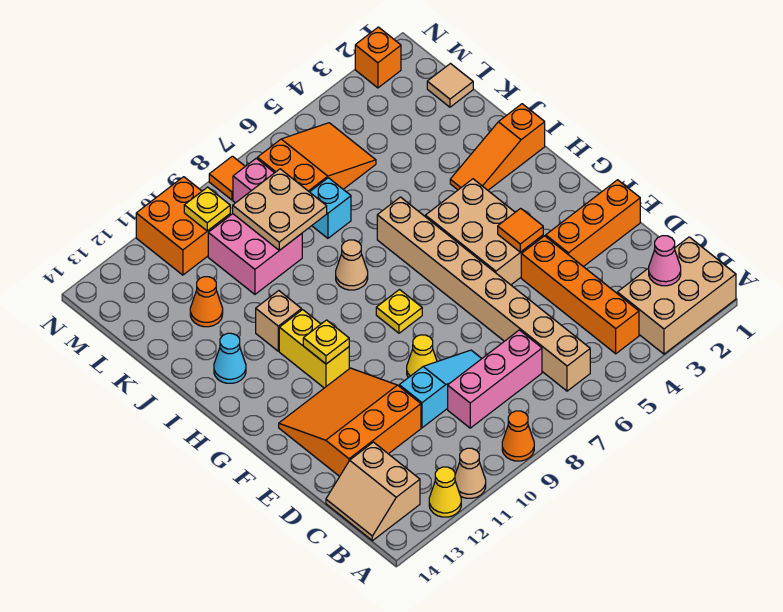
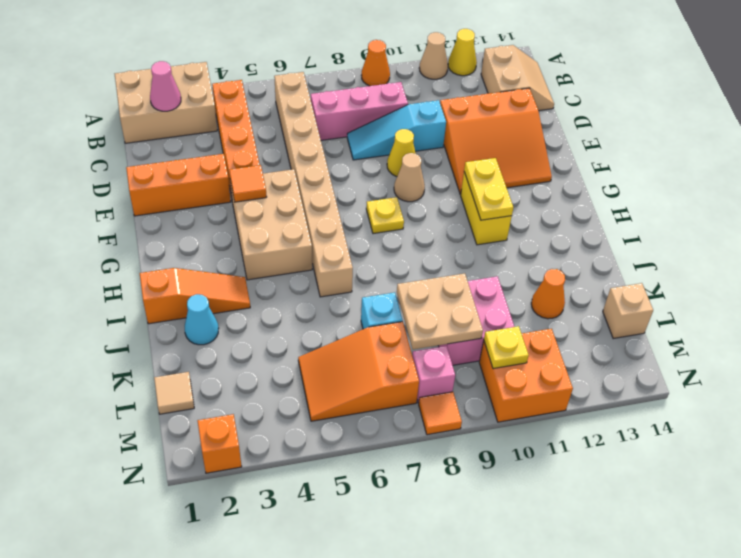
yellow 1x1 plate [303,320,349,364] -> yellow 1x2 plate [464,158,513,220]
tan 1x1 cone [336,240,368,290] -> tan 1x1 cone moved to [394,153,425,202]
tan 1x1 brick [256,291,302,351] -> tan 1x1 brick moved to [603,283,653,339]
cyan 1x1 cone [214,333,246,383] -> cyan 1x1 cone moved to [185,294,219,345]

